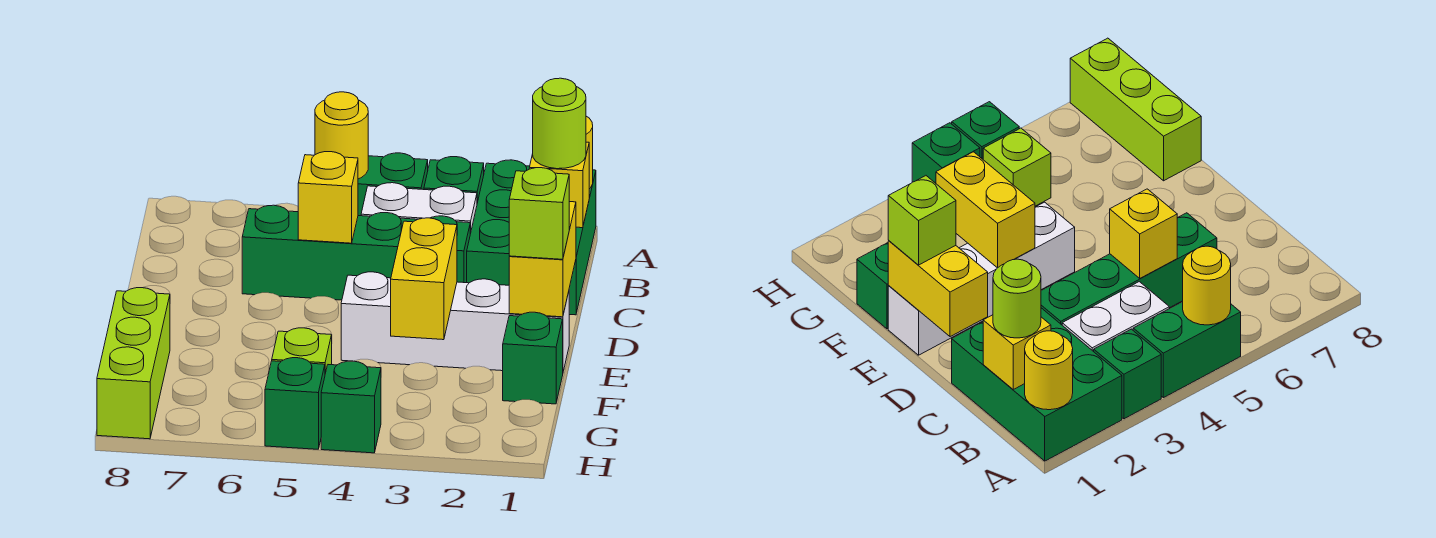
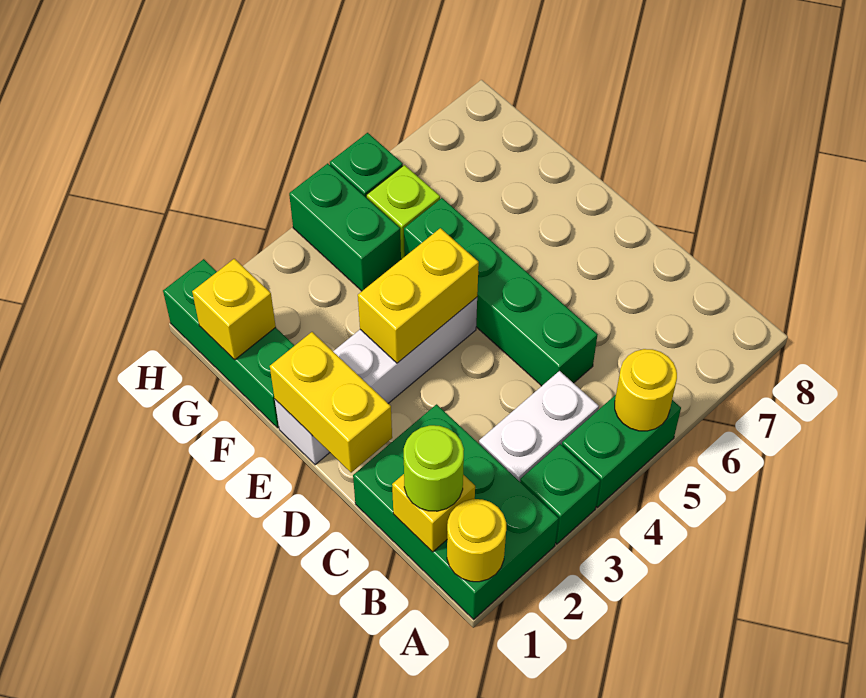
green 1x4 brick [242,205,470,300] -> green 1x4 brick turned to [404,198,597,386]
yellow 1x1 brick [298,152,358,243] -> yellow 1x1 brick moved to [192,259,276,360]
lime 1x1 brick [509,168,569,259] -> none
yellow 1x2 brick [391,218,457,340] -> yellow 1x2 brick turned to [358,228,479,363]
green 1x1 brick [503,312,563,404] -> green 1x3 brick [163,259,295,428]
lime 1x3 brick [97,288,170,439] -> none
green 1x1 brick [321,361,381,453] -> green 1x2 brick [289,163,401,291]

